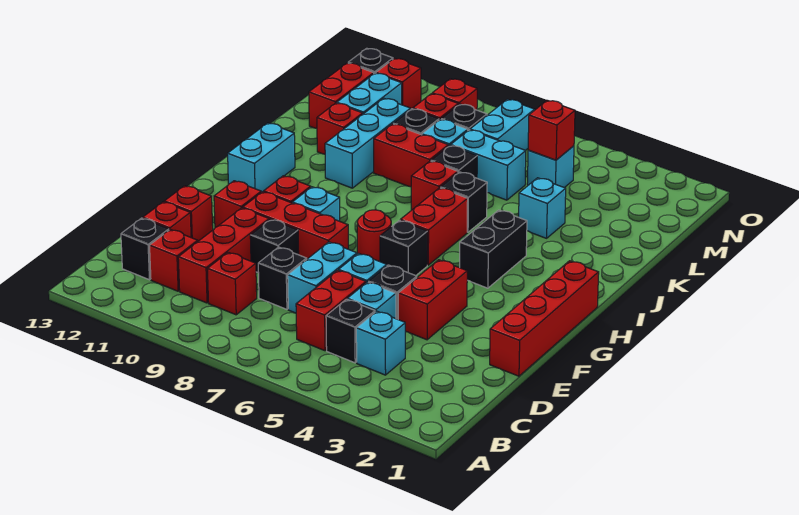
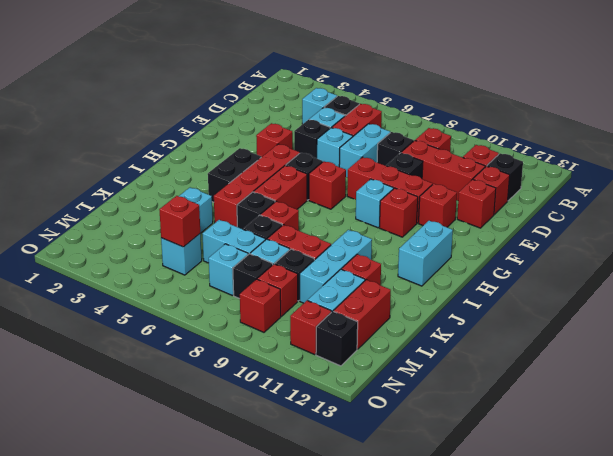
red 1x3 brick [178,208,269,303] -> red 1x3 brick turned to [401,140,485,201]
red 1x4 brick [490,261,599,376] -> red 1x4 brick moved to [214,144,300,227]
red 1x2 brick [398,260,467,340] -> red 1x1 brick [256,123,293,157]
red 1x1 round brick [357,210,391,262] -> red 1x1 brick [309,161,346,209]
cyan 1x2 brick [470,99,535,150] -> cyan 1x1 brick [209,244,248,295]

